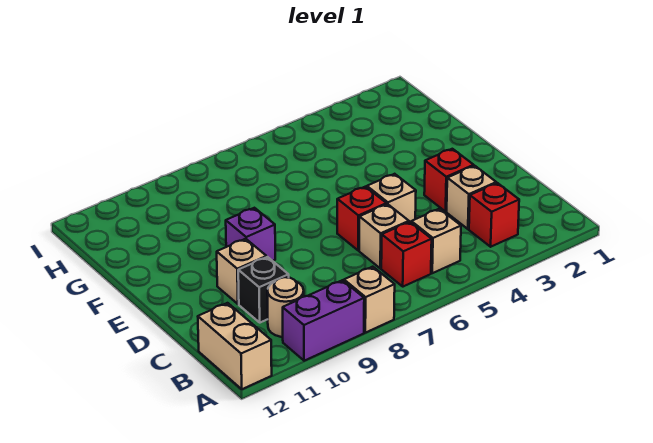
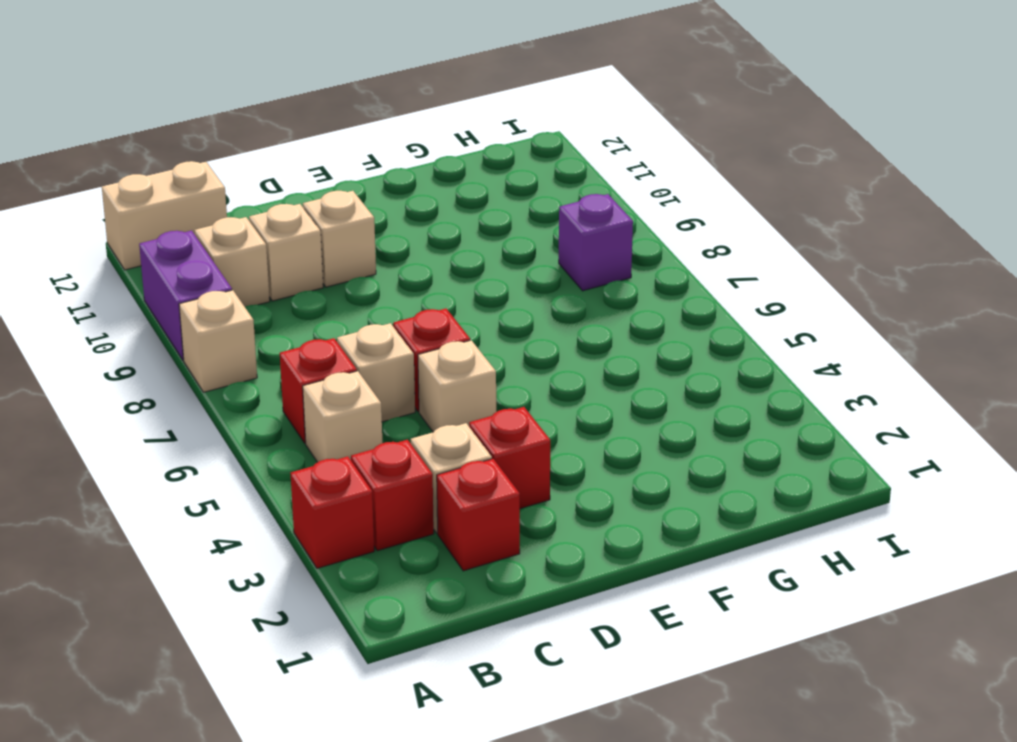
none -> red 1x1 brick [290,456,374,568]
tan 1x1 round brick [267,277,304,337] -> tan 1x1 brick [194,217,270,307]
none -> red 1x1 brick [437,459,520,571]
black 1x1 brick [238,257,289,323] -> tan 1x1 brick [249,204,323,301]
purple 1x1 brick [226,208,275,261] -> purple 1x1 brick moved to [559,194,633,291]

